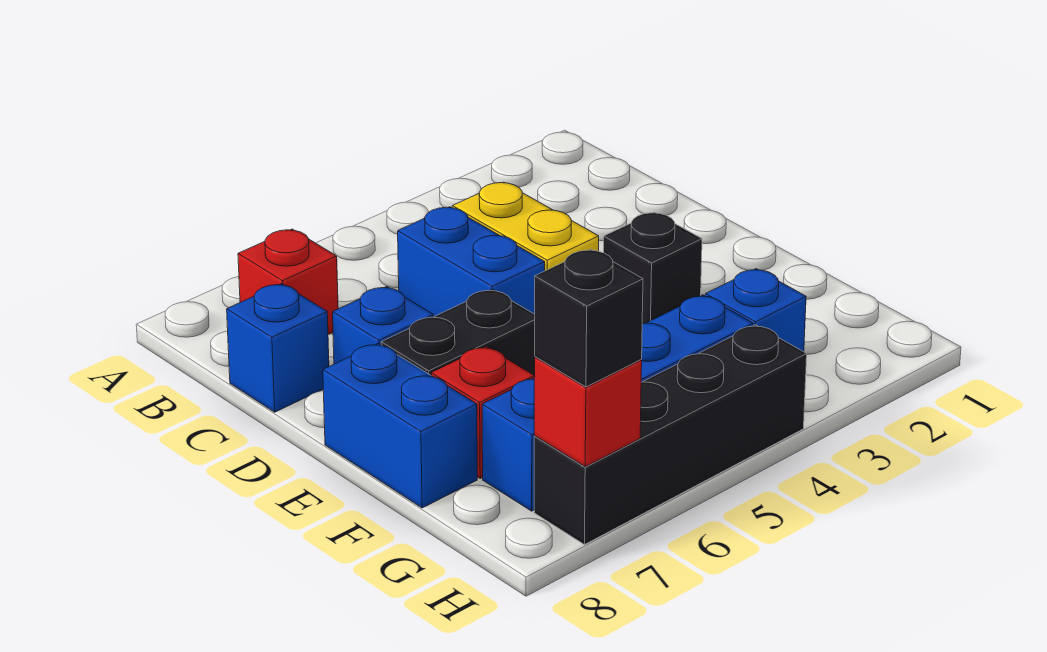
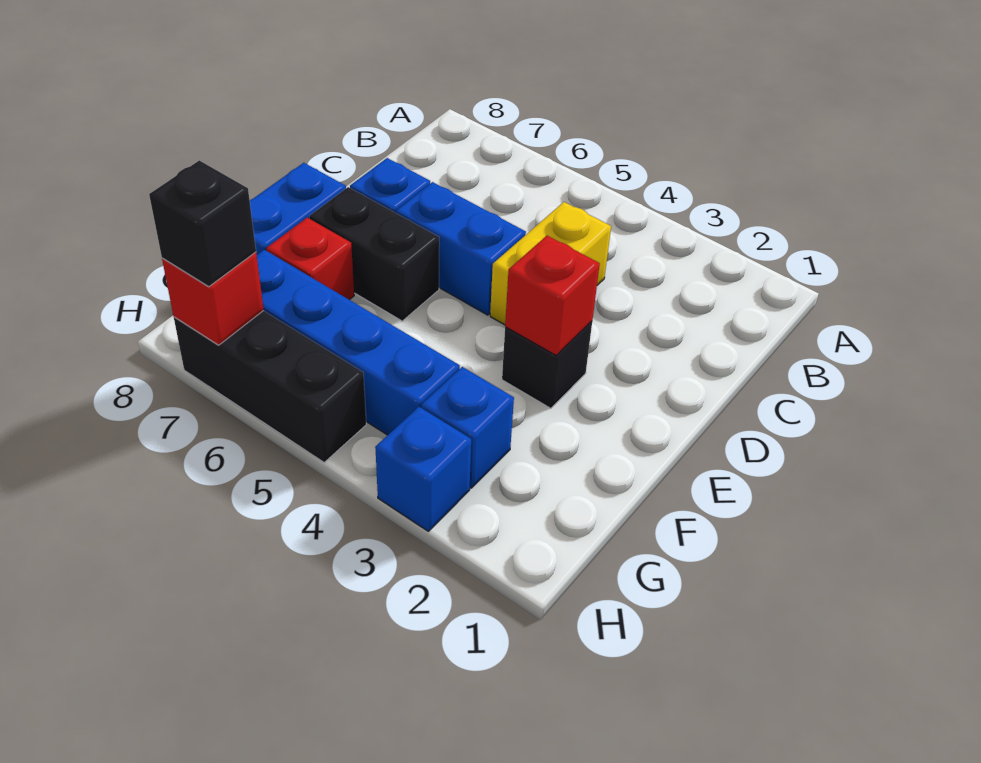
red 1x1 brick [238,229,338,334] -> red 1x1 brick moved to [505,236,600,355]
blue 1x2 brick [398,207,545,317] -> blue 1x2 brick turned to [396,182,526,315]
blue 1x1 brick [227,284,329,412] -> blue 1x1 brick moved to [375,407,471,531]
black 1x4 brick [534,325,807,545] -> black 1x3 brick [174,311,366,463]

